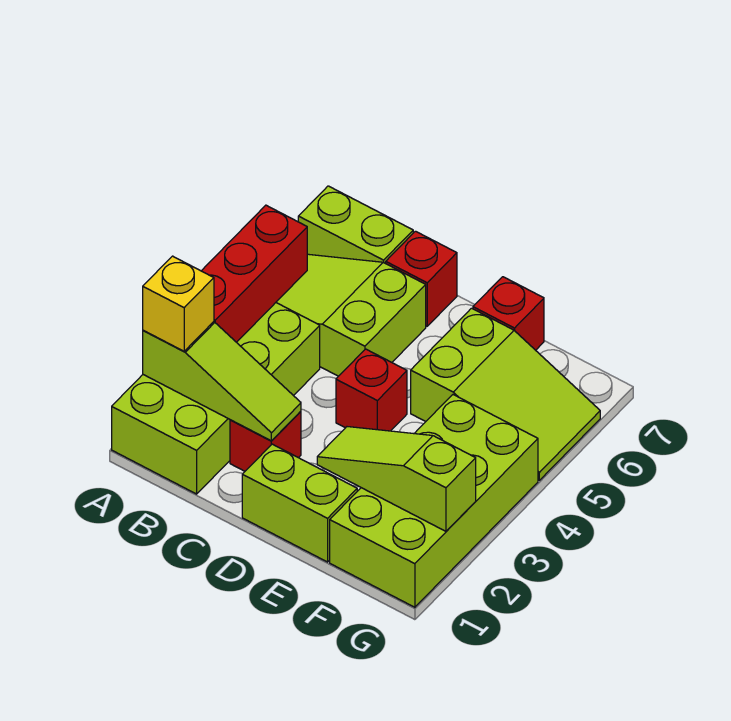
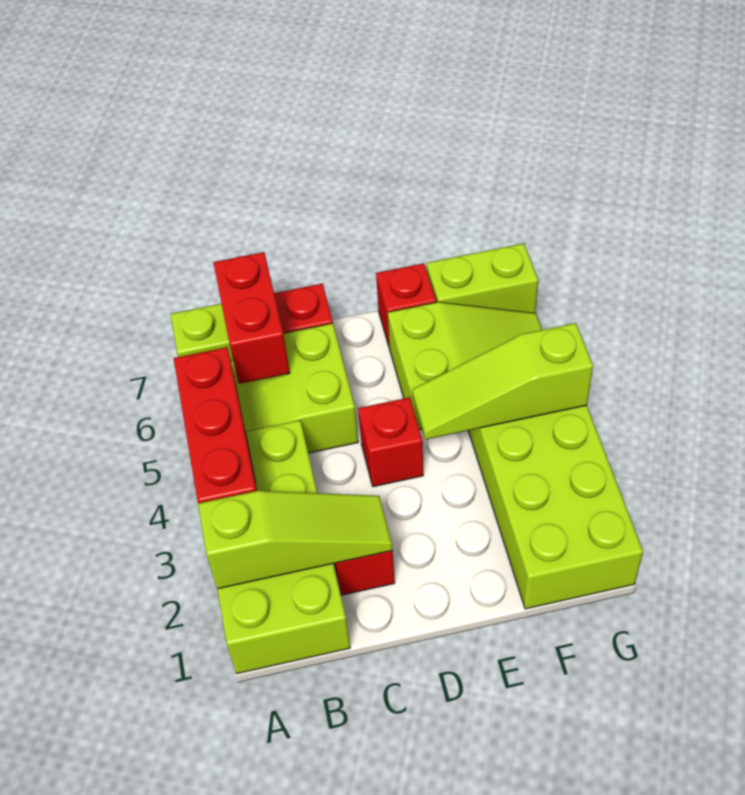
yellow 1x1 brick [143,256,214,351] -> none
none -> red 1x2 brick [213,252,290,384]
lime 1x2 brick [242,444,357,562] -> lime 1x2 brick moved to [427,243,538,313]
lime 1x3 slope [317,427,476,531] -> lime 1x3 slope moved to [412,323,593,439]

